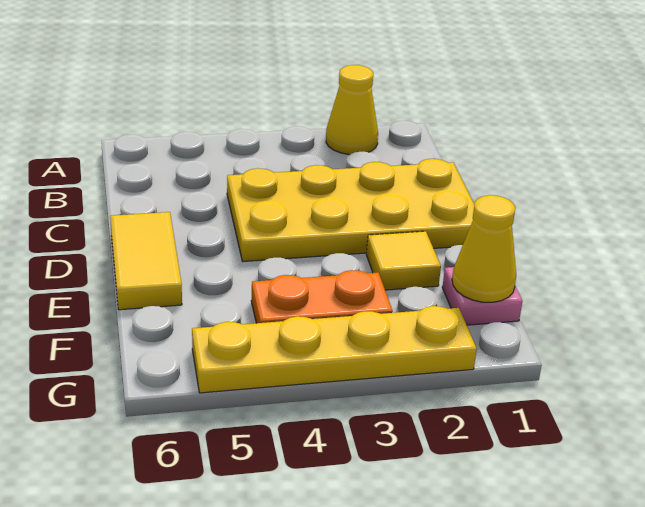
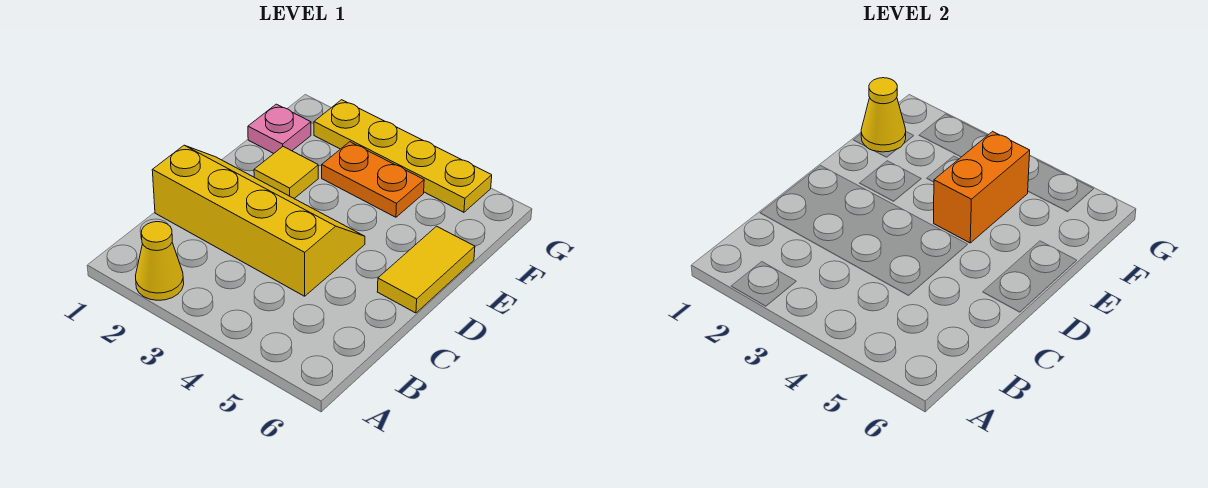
yellow 2x4 plate [227,159,475,261] -> yellow 2x4 slope [152,145,365,296]
none -> orange 1x2 brick [934,131,1030,243]

